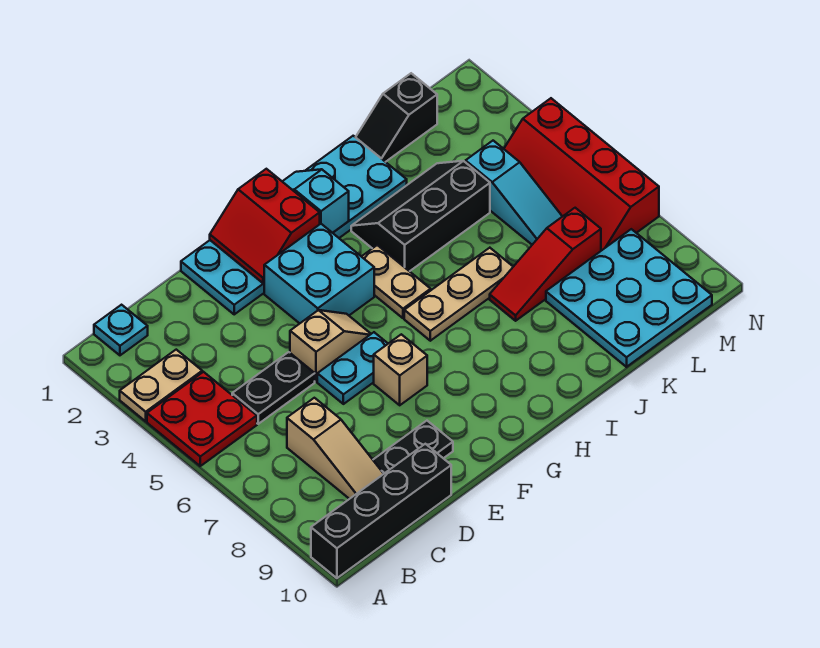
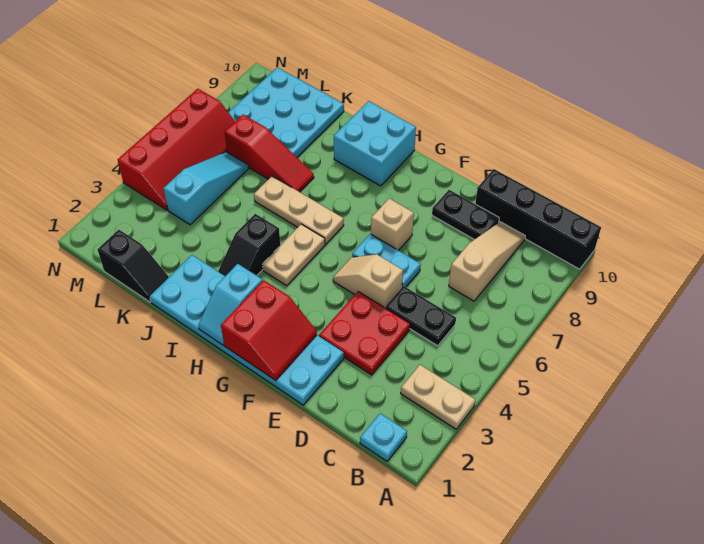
red 2x2 plate [147,372,257,466] -> red 2x2 plate moved to [319,292,410,375]
cyan 2x2 brick [264,224,374,323] -> cyan 2x2 brick moved to [334,101,416,186]
black 2x3 slope [351,161,490,271] -> black 1x2 slope [218,214,280,276]

